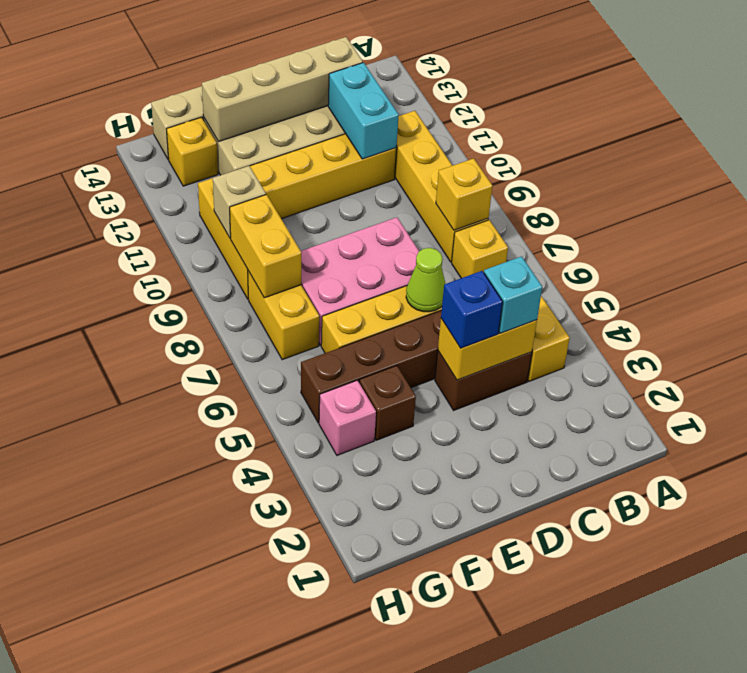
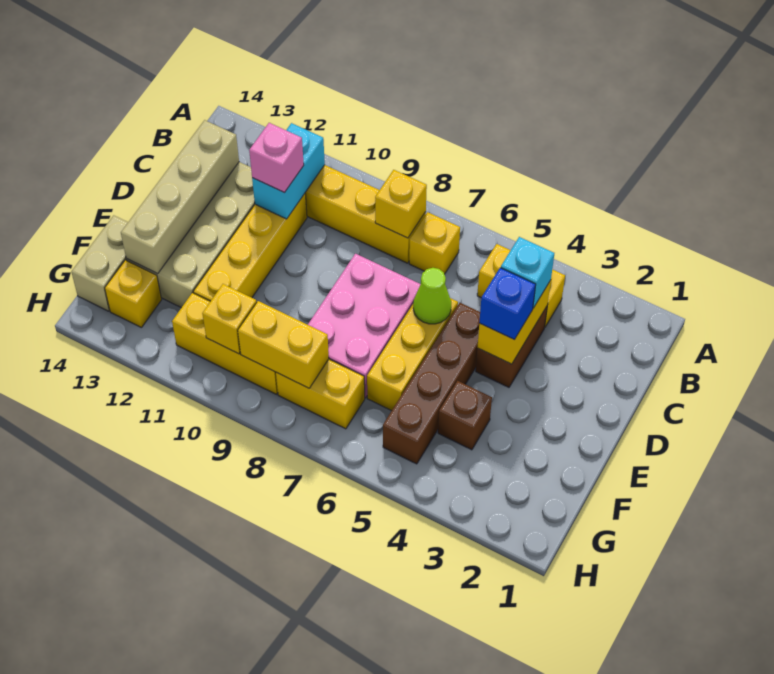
cyan 1x2 brick [328,63,399,159] -> cyan 1x2 brick turned to [252,123,325,219]
pink 1x1 brick [319,380,376,455] -> pink 1x1 brick moved to [249,123,304,193]
tan 1x1 brick [213,166,266,238] -> yellow 1x1 brick [202,284,257,354]

